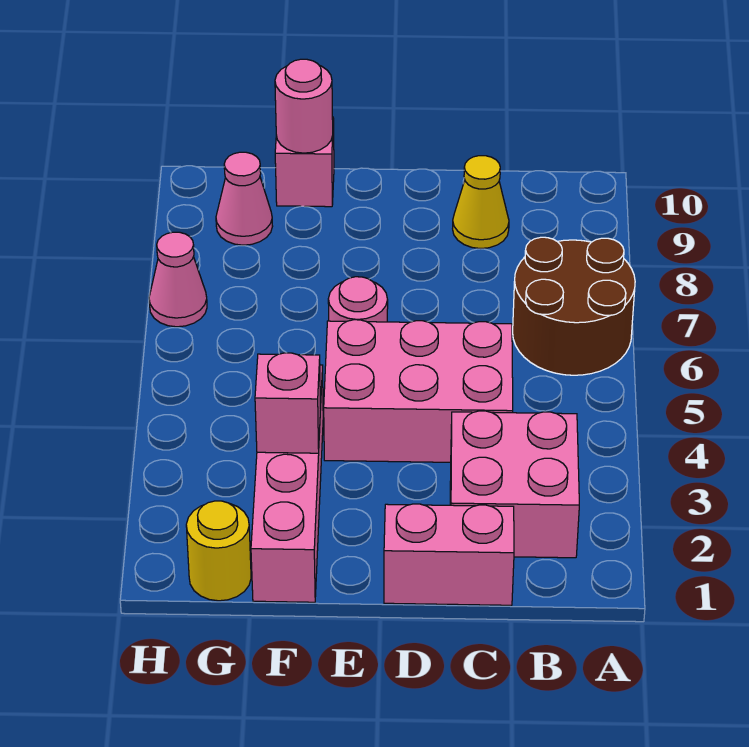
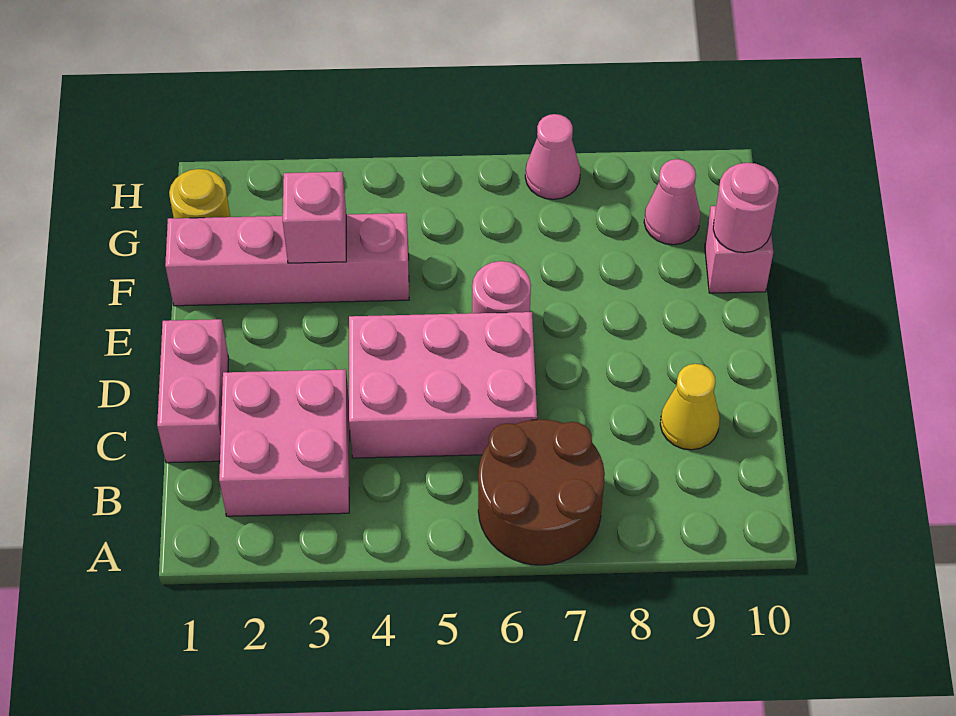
pink 2x3 brick [324,320,513,462] -> pink 2x3 brick turned to [349,312,537,458]

